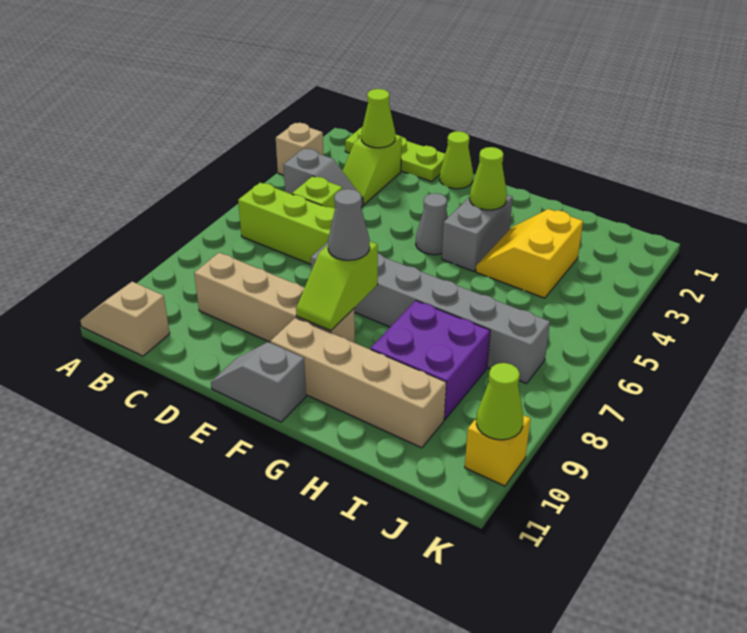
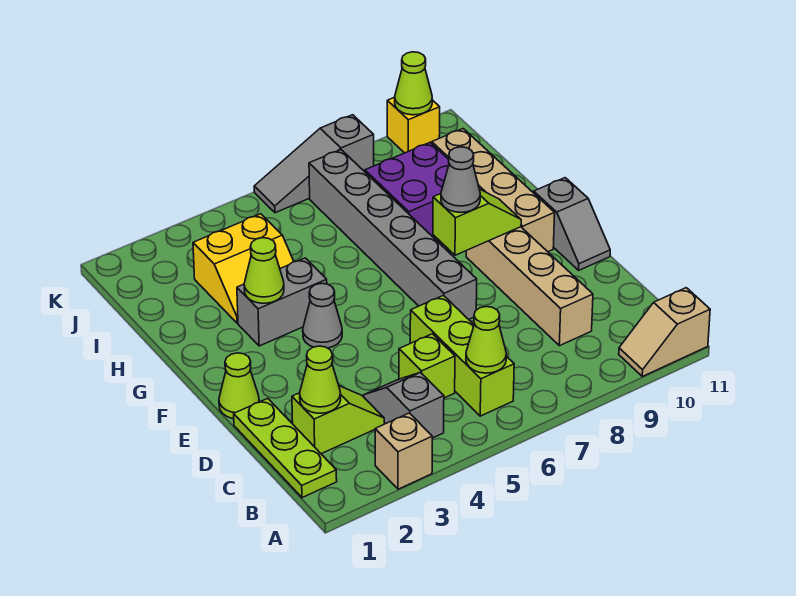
tan 1x2 slope [80,282,170,356] -> tan 1x2 slope turned to [619,288,710,376]
none -> lime 1x1 cone [466,307,506,373]
none -> grey 1x3 slope [254,115,374,213]

